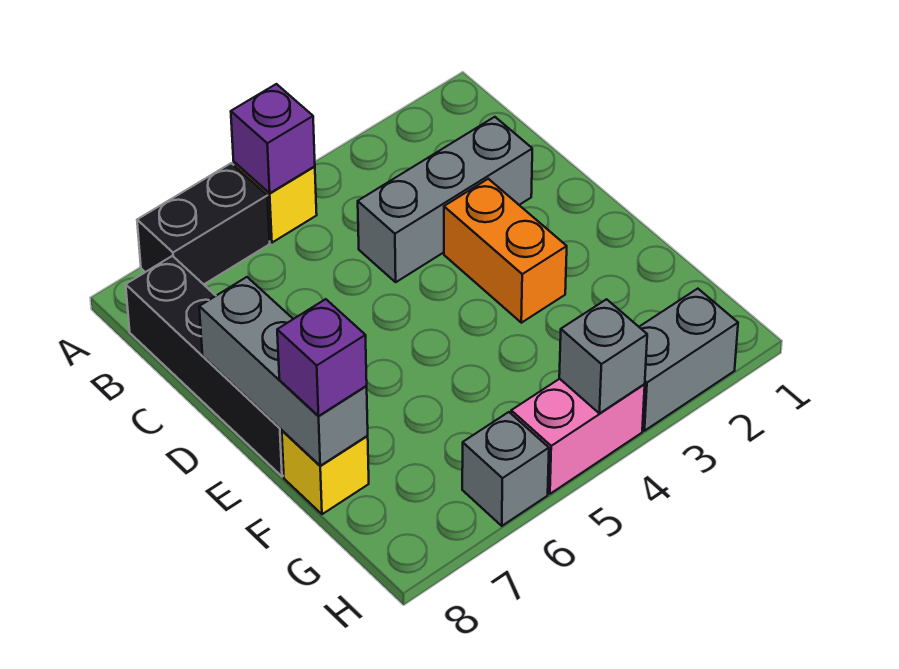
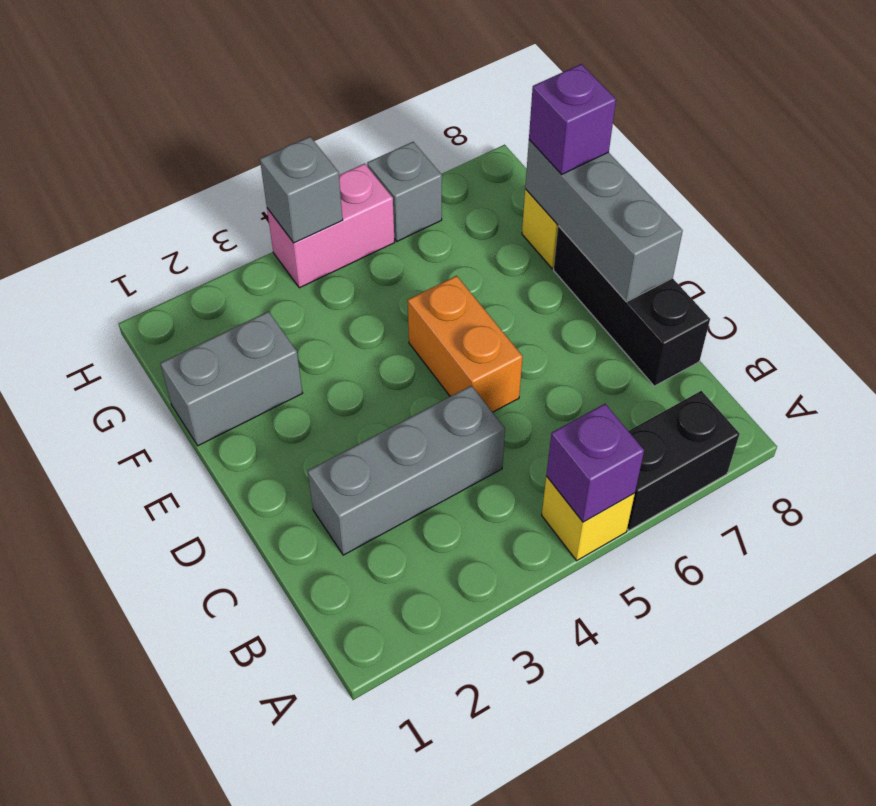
black 1x4 brick [126,256,284,476] -> black 1x3 brick [554,226,710,386]
orange 1x2 brick [444,179,567,323] -> orange 1x2 brick moved to [408,276,523,412]
grey 1x2 brick [640,289,738,431] -> grey 1x2 brick moved to [160,311,302,446]

